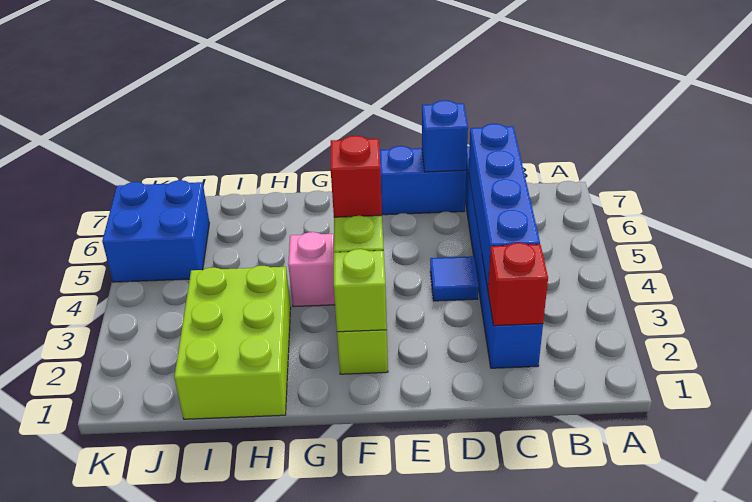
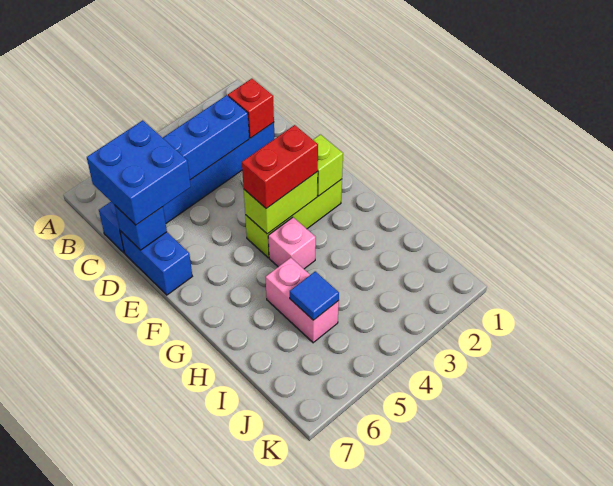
blue 1x1 tile [430,256,479,301] -> blue 1x1 tile moved to [290,271,339,320]
red 1x1 brick [331,136,382,217] -> red 1x2 brick [242,125,318,208]
lime 2x3 brick [174,266,291,419] -> none
none -> pink 1x2 brick [266,258,339,343]
blue 2x2 brick [102,180,209,282] -> blue 2x2 brick moved to [87,120,191,225]

